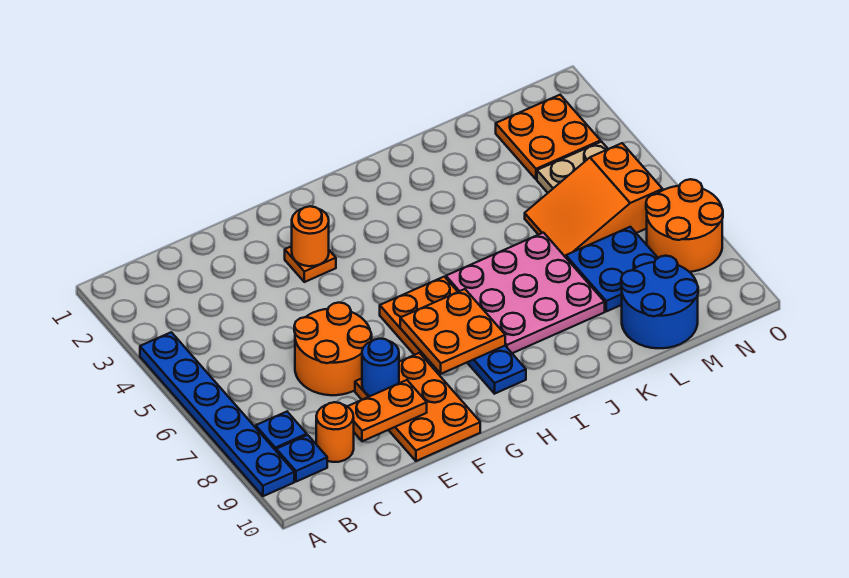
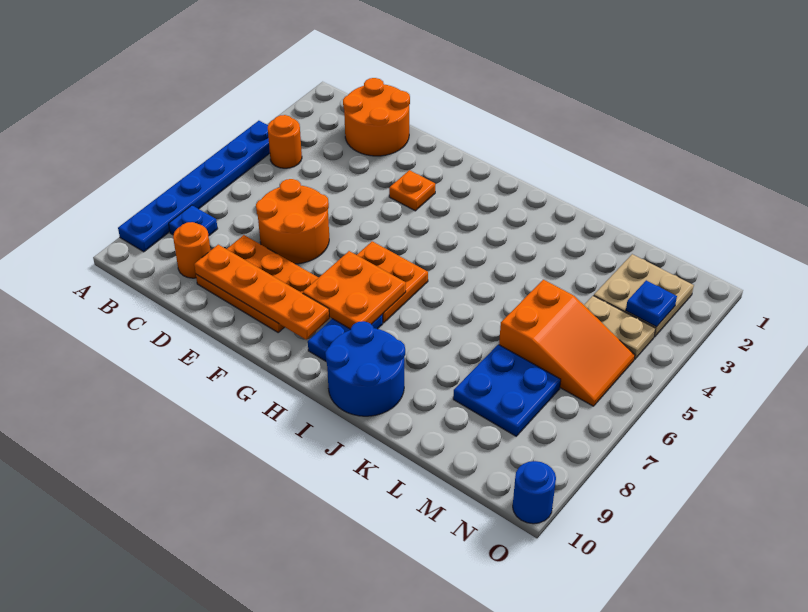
blue 1x1 plate [276,435,327,482] -> blue 1x1 plate moved to [626,280,677,327]
orange 1x2 plate [347,380,427,442] -> orange 1x4 plate [194,245,330,340]
orange 2x3 plate [355,353,480,461] -> orange 2x3 plate turned to [196,235,319,332]
blue 1x1 round brick [362,339,399,396] -> blue 1x1 round brick moved to [513,461,556,524]
orange 1x1 round brick [292,206,329,266] -> orange 1x1 round brick moved to [268,115,302,168]
pink 3x3 plate [446,233,605,353] -> none
orange 2x3 slope [525,143,663,257] -> orange 2x3 slope turned to [499,280,635,406]
blue 2x2 round brick [621,256,698,348] -> blue 2x2 round brick moved to [325,321,405,416]
orange 2x2 plate [496,95,601,179] -> tan 2x2 plate [594,254,694,337]
orange 2x2 round brick [646,179,723,272] -> orange 2x2 round brick moved to [343,78,410,156]

